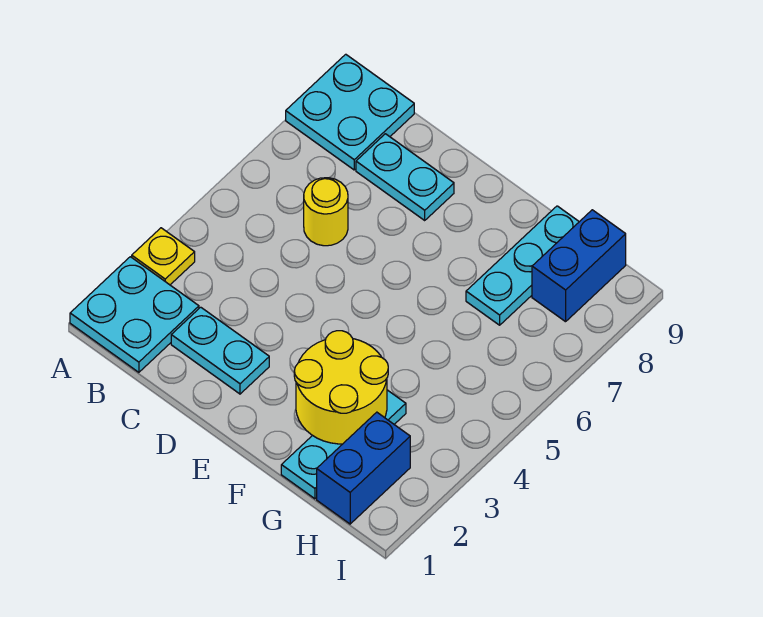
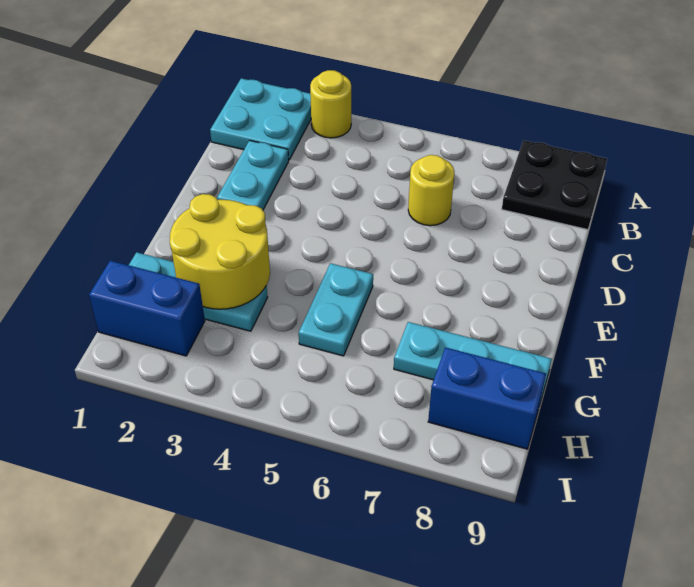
yellow 1x1 plate [132,228,195,285] -> yellow 1x1 round brick [310,70,351,138]
cyan 2x2 plate [286,54,414,170] -> black 2x2 plate [502,140,607,230]
cyan 1x2 plate [356,134,454,220] -> cyan 1x2 plate moved to [299,263,373,356]

